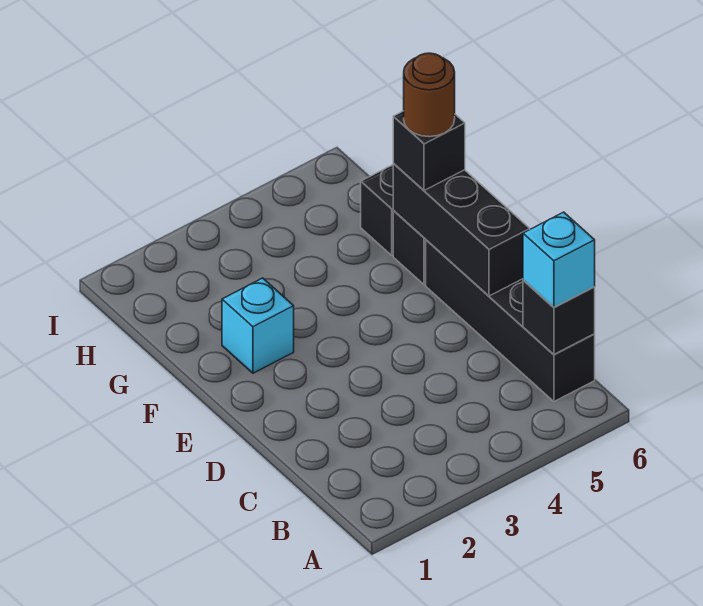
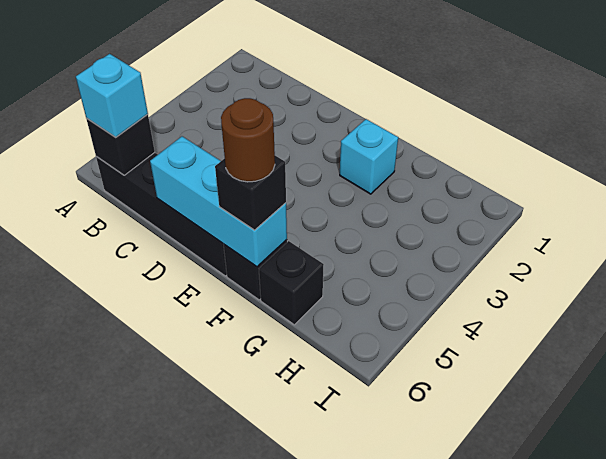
black 1x3 brick [393,164,530,296] -> cyan 1x3 brick [150,136,287,267]

